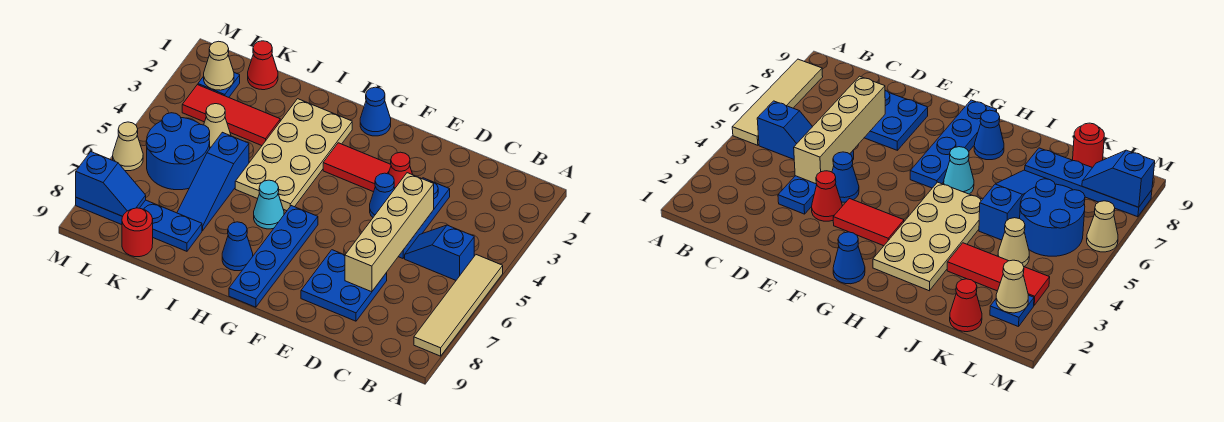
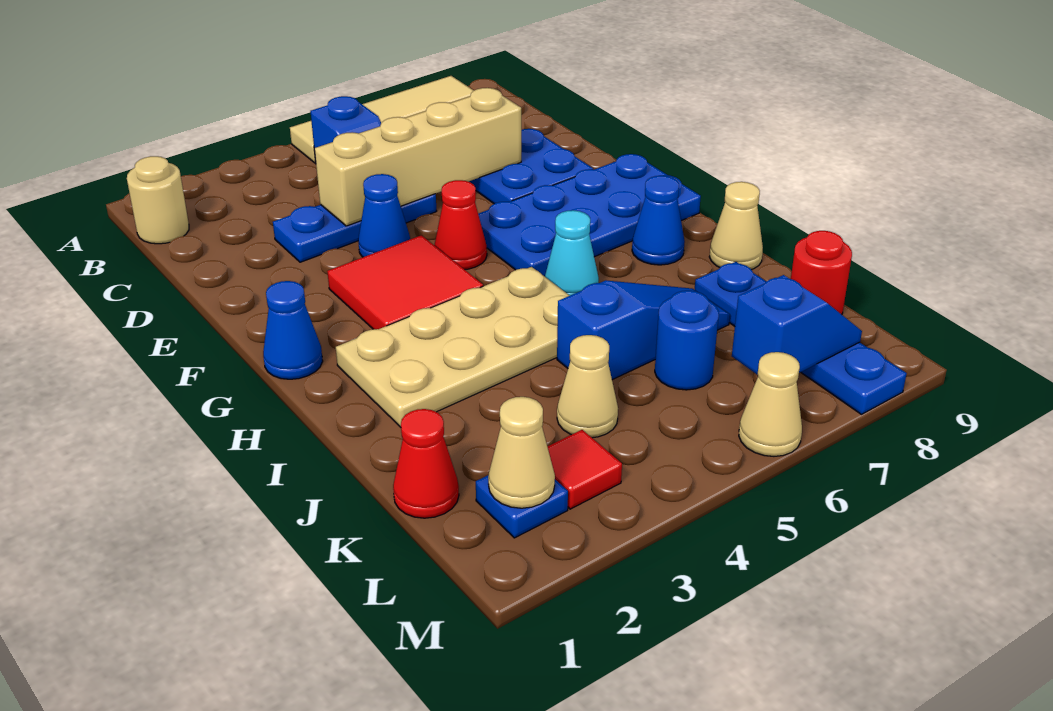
none -> tan 1x1 round brick [127,156,189,244]
red 1x1 cone [389,152,413,188] -> red 1x1 cone moved to [434,180,487,270]
red 1x2 tile [323,143,391,192] -> red 2x2 tile [327,235,483,329]
blue 1x4 plate [229,206,318,307] -> blue 2x4 plate [478,154,701,276]
none -> tan 1x1 cone [709,182,763,270]
red 1x3 tile [182,85,280,146] -> red 1x1 tile [547,430,622,509]
blue 2x2 round brick [146,113,210,190] -> blue 1x1 round brick [655,291,719,390]
blue 1x2 slope [76,152,146,216] -> blue 1x2 slope turned to [732,275,862,375]

